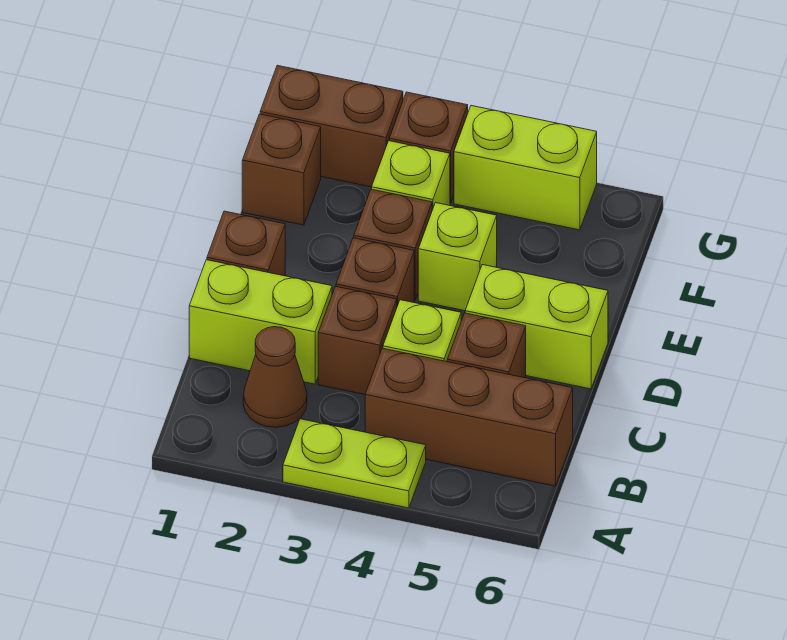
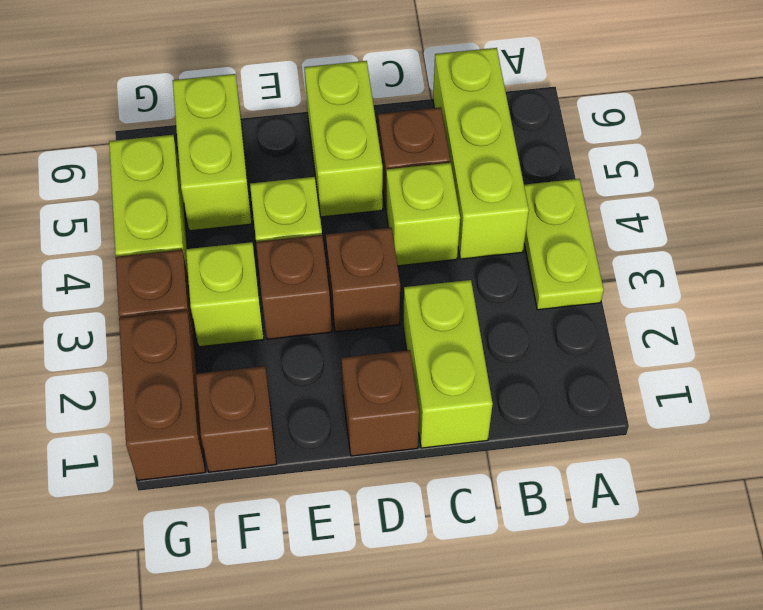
brown 1x1 cone [243,327,307,427] -> none
brown 1x3 brick [365,348,573,486] -> lime 1x3 brick [433,48,529,259]
brown 1x1 brick [318,286,397,395] -> none
none -> lime 1x2 brick [173,74,252,231]

